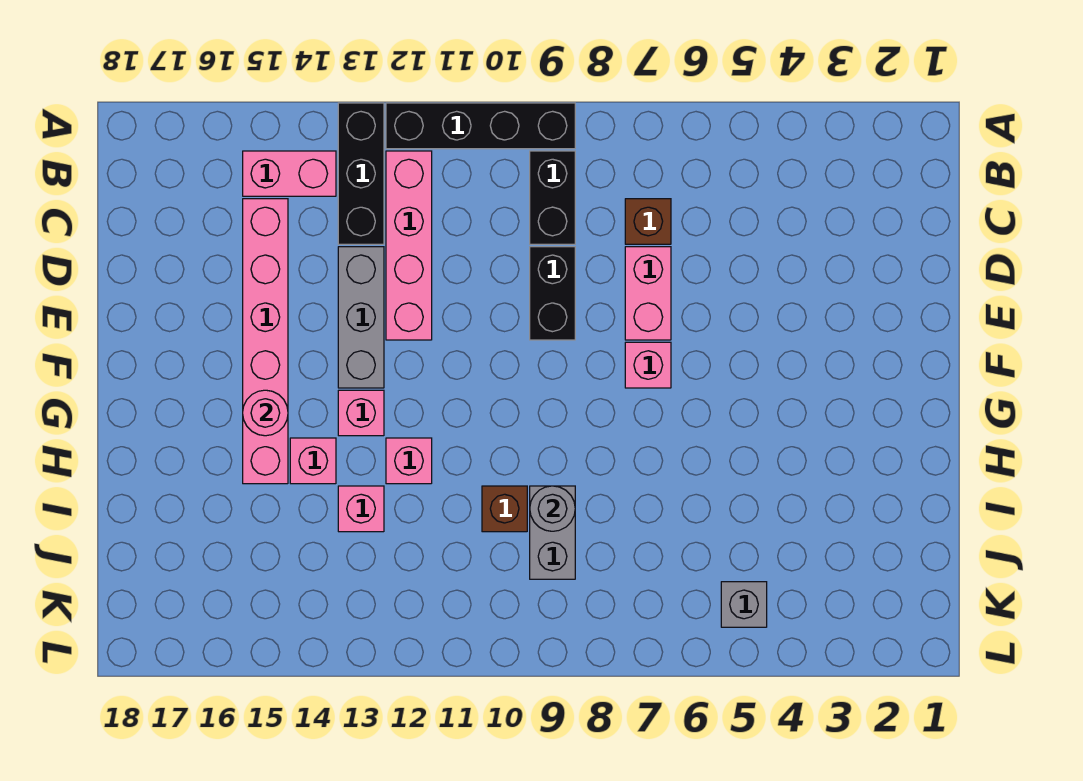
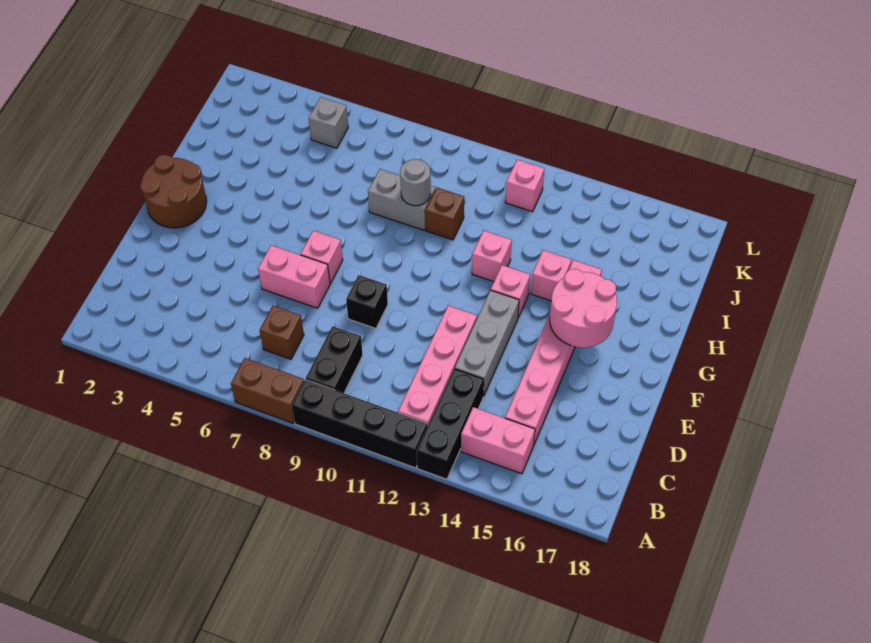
none -> brown 1x2 brick [231,358,304,423]
pink 1x2 brick [625,247,671,340] -> pink 1x2 brick turned to [258,245,330,308]
black 1x2 brick [530,247,575,340] -> black 1x1 brick [346,275,388,329]
none -> brown 2x2 round brick [140,155,207,228]
pink 1x1 round brick [243,390,288,436] -> pink 2x2 round brick [550,269,617,348]
grey 1x2 brick [530,486,575,579] -> grey 1x2 brick turned to [368,169,435,230]
pink 1x1 brick [338,486,384,532] -> pink 1x1 brick moved to [505,160,544,212]

